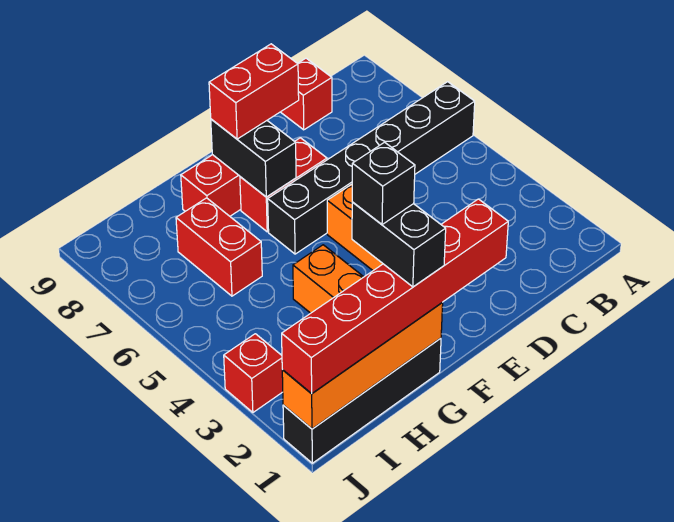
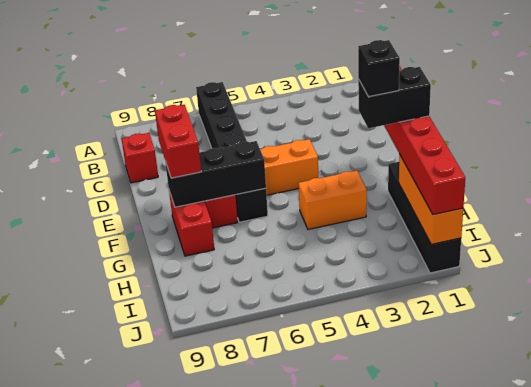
black 1x2 brick [211,119,296,197] -> black 1x3 brick [165,141,266,207]
orange 1x4 brick [282,303,443,429] -> orange 1x3 brick [399,154,463,244]
red 1x2 brick [176,198,262,296] -> none
red 1x1 brick [224,334,283,412] -> none

